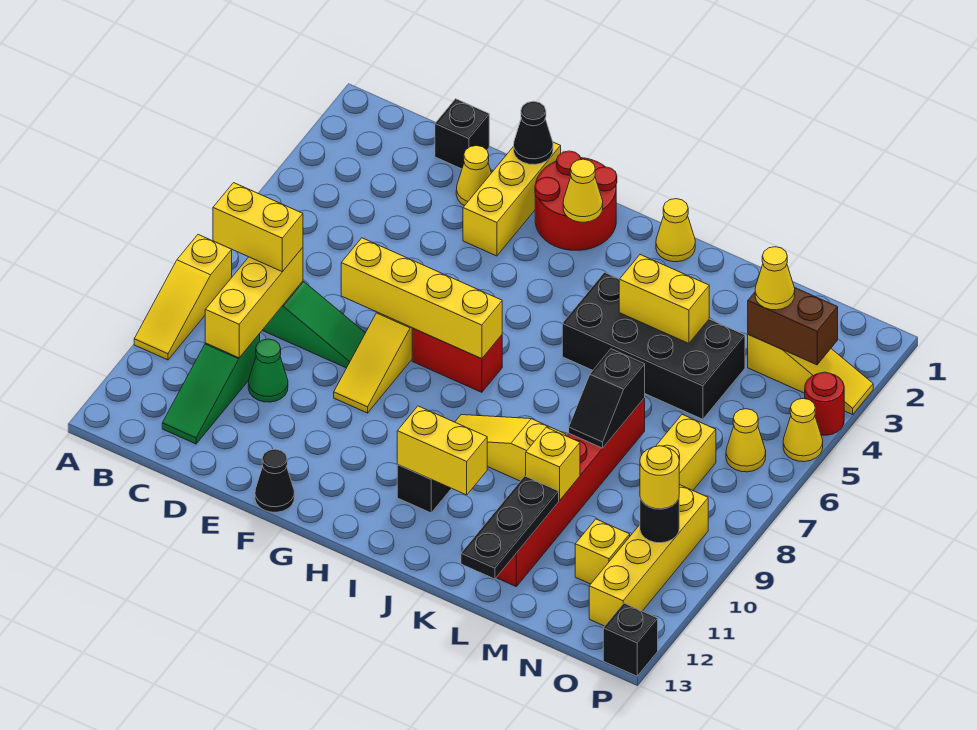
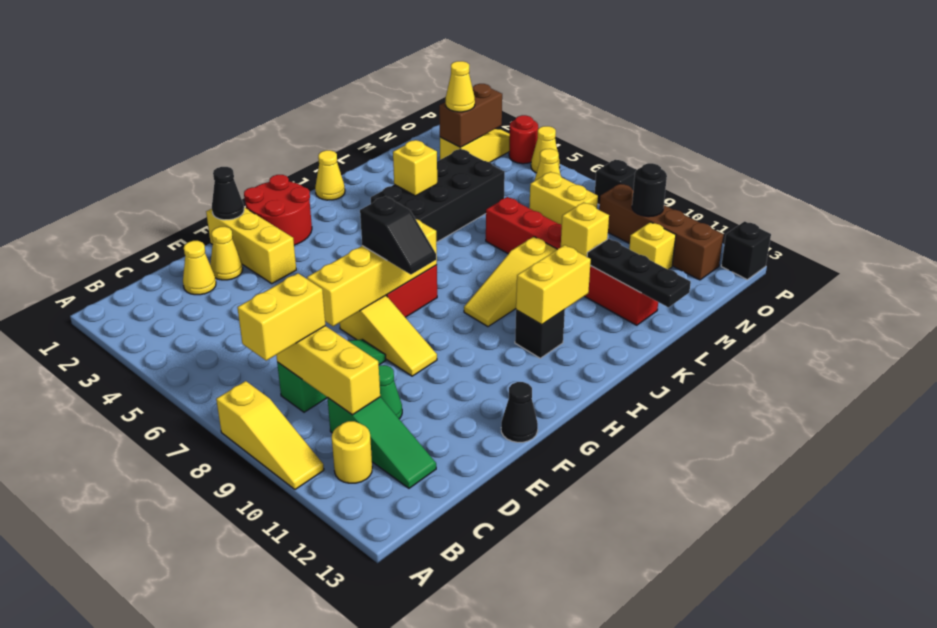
black 1x1 brick [435,99,489,169] -> black 1x1 brick moved to [595,160,637,205]
yellow 1x1 cone [563,159,603,222] -> yellow 1x1 cone moved to [183,241,216,295]
yellow 1x2 brick [619,255,709,343] -> yellow 1x1 brick [393,140,437,196]
black 1x2 slope [569,349,645,448] -> black 1x2 slope moved to [360,196,436,275]
yellow 1x4 brick [589,485,708,626] -> brown 1x4 brick [599,184,723,280]
yellow 1x1 round brick [640,446,679,509] -> yellow 1x1 round brick moved to [332,421,372,483]

